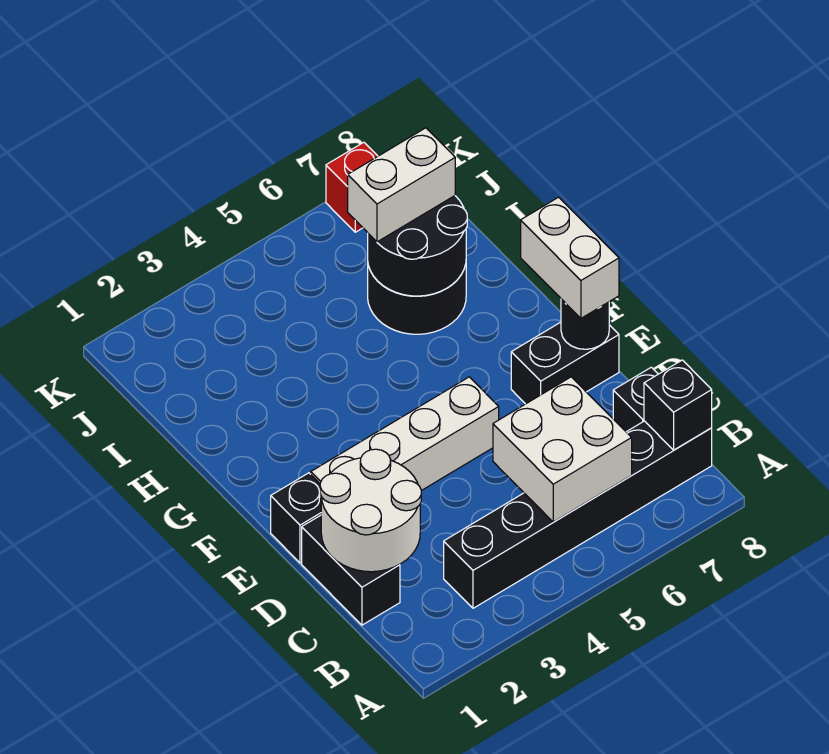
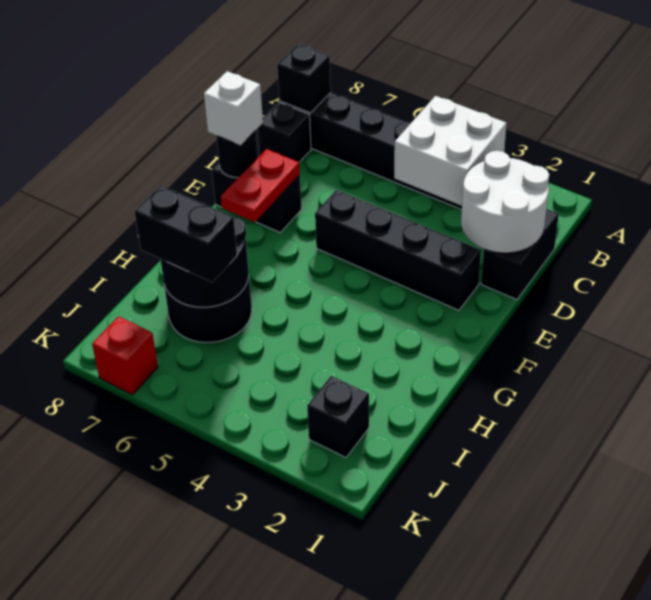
white 2x2 brick [493,377,632,522] -> white 2x2 brick moved to [394,96,507,206]
black 1x1 brick [271,473,321,563] -> black 1x1 brick moved to [307,376,369,458]
white 1x4 brick [311,377,499,491] -> black 1x4 brick [315,190,481,310]
none -> red 1x2 plate [221,149,300,222]
white 1x2 brick [521,197,619,318] -> white 1x1 brick [204,71,263,145]
white 1x2 brick [348,128,455,242] -> black 1x2 brick [134,185,237,282]

